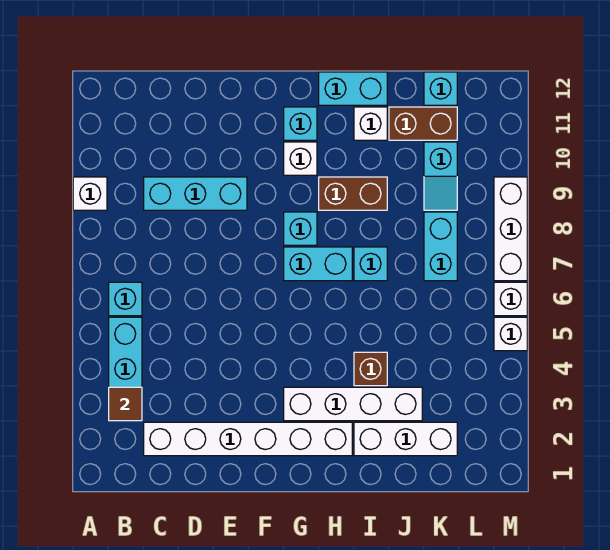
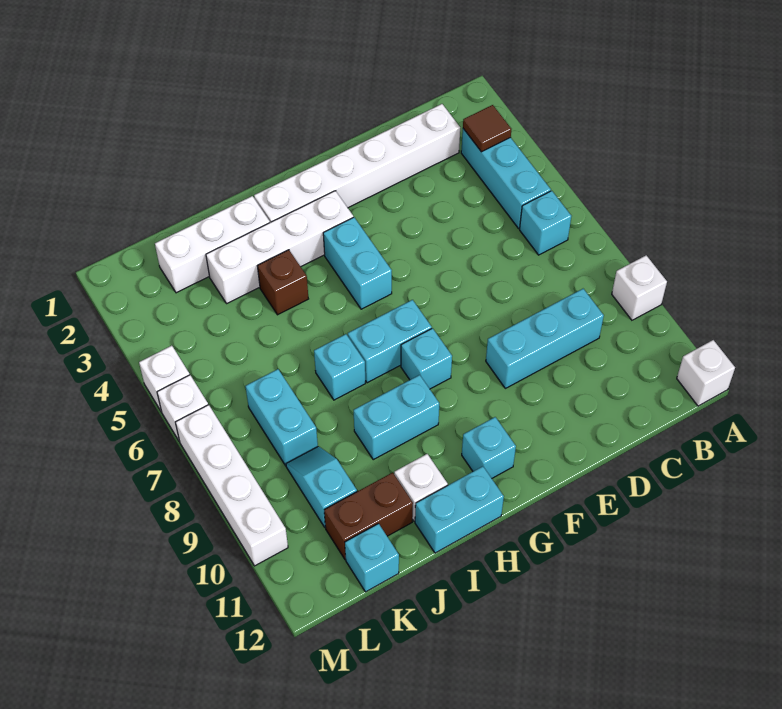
none -> cyan 1x2 brick [323,217,392,309]
white 1x1 brick [284,142,317,175] -> white 1x1 brick moved to [677,340,735,406]
brown 1x2 brick [319,177,387,210] -> cyan 1x2 brick [354,375,439,460]
white 1x3 brick [494,177,527,281] -> white 1x4 brick [175,405,288,566]

